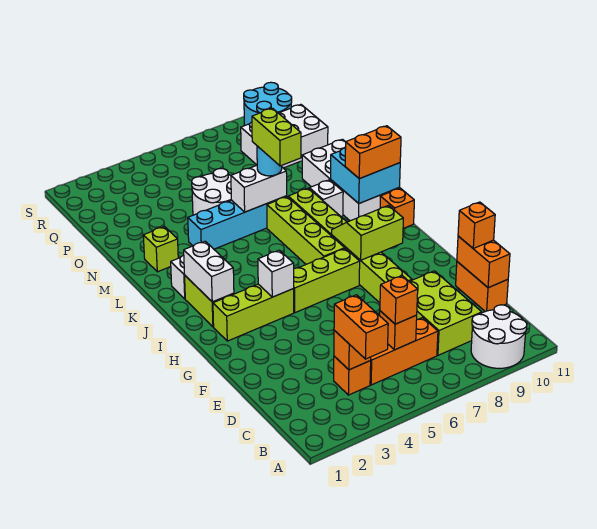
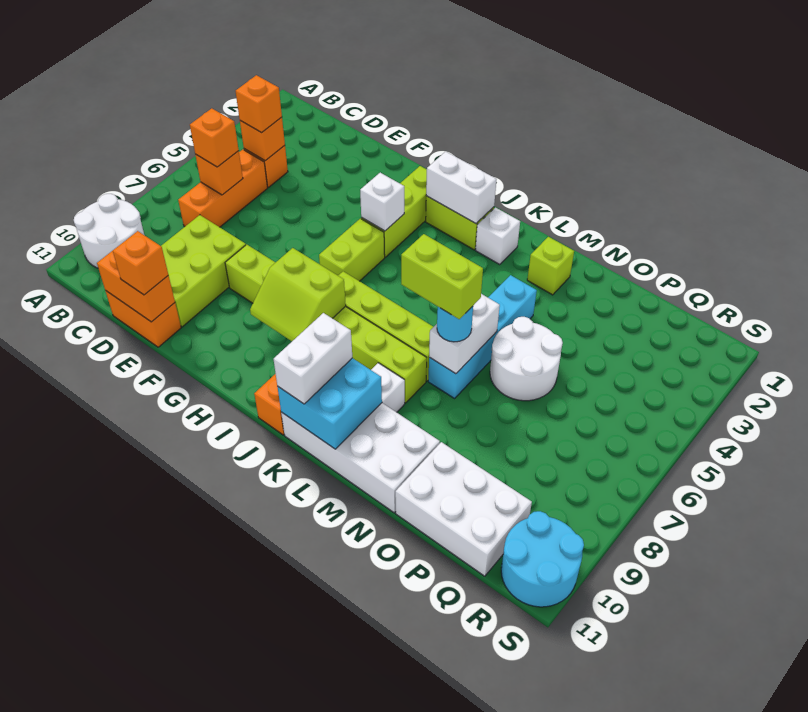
orange 1x2 brick [334,295,388,359] -> orange 1x1 brick [236,75,282,133]
lime 2x3 brick [410,271,482,355] -> lime 2x3 brick turned to [161,215,246,327]
lime 1x3 brick [293,248,360,313] -> lime 1x2 brick [319,218,385,281]
lime 2x2 slope [332,205,403,260] -> lime 2x2 slope turned to [250,248,346,341]
orange 1x2 brick [345,126,401,179] -> white 1x2 brick [273,313,352,404]
white 2x3 brick [241,105,328,168] -> white 2x3 brick turned to [395,442,532,576]

